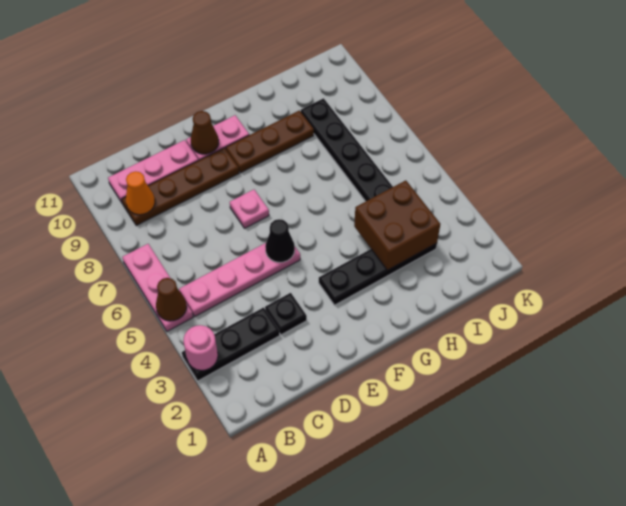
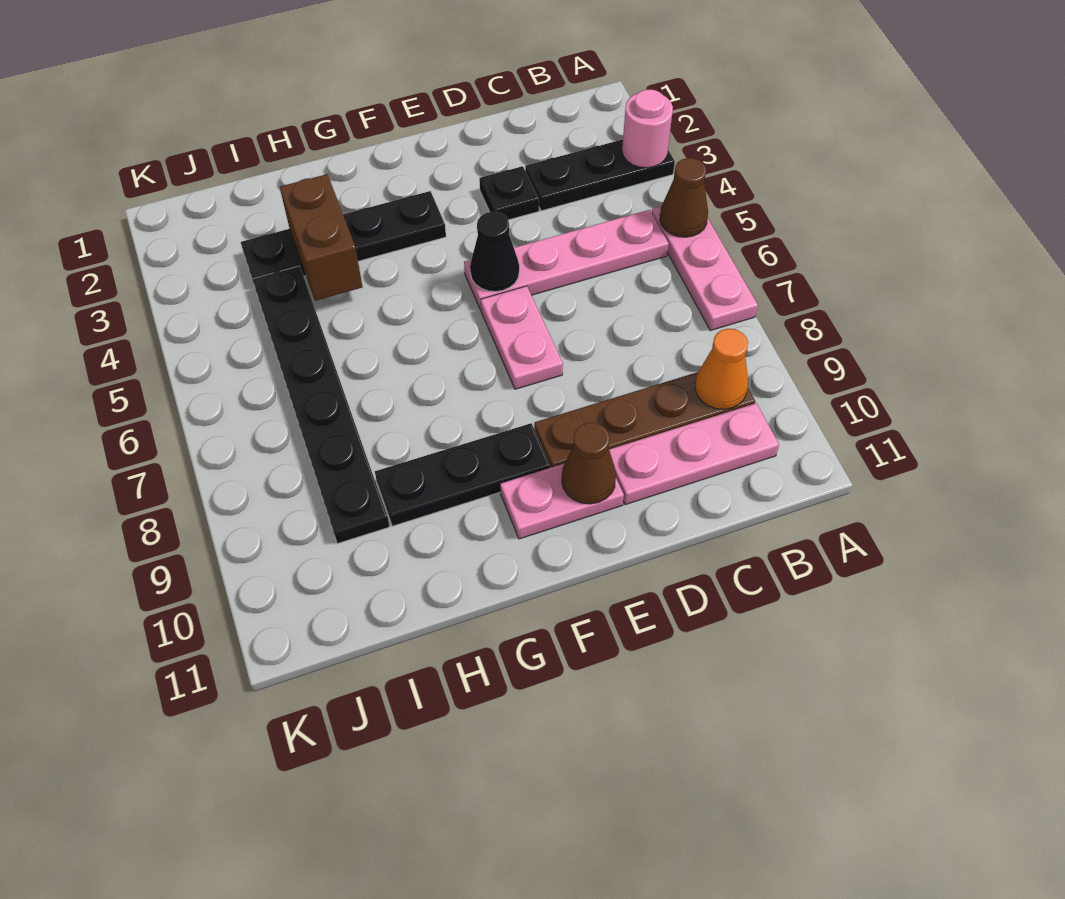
pink 1x1 plate [230,190,269,228] -> pink 1x2 plate [481,286,563,389]
brown 1x3 plate [226,111,314,173] -> black 1x3 plate [375,423,550,526]
brown 2x2 brick [354,180,440,270] -> brown 1x2 brick [280,174,362,301]

